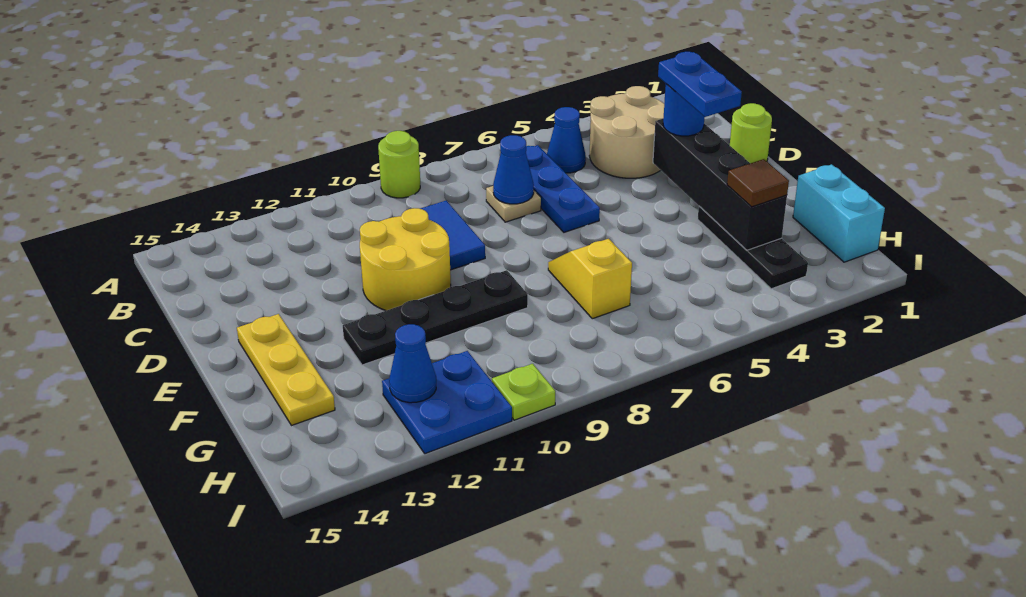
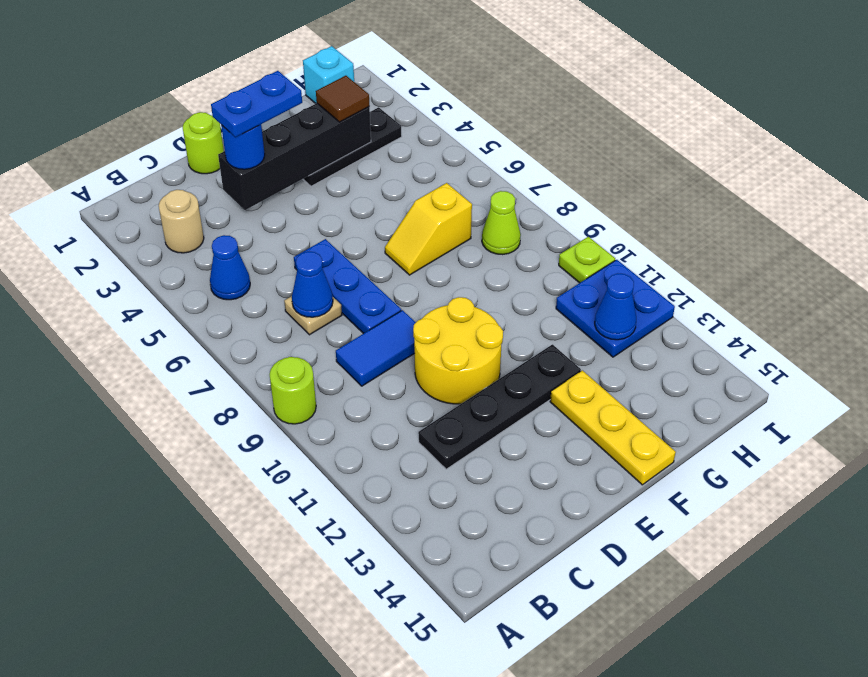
tan 2x2 round brick [589,86,664,178] -> tan 1x1 round brick [159,190,204,253]
blue 1x3 plate [526,145,600,232] -> blue 1x3 plate turned to [294,239,401,334]
yellow 1x3 plate [237,314,335,426] -> yellow 1x3 plate turned to [550,370,676,485]
black 1x4 plate [343,270,528,365] -> black 1x4 plate turned to [418,344,581,469]
cyan 1x2 brick [793,164,885,262] -> cyan 1x1 brick [303,46,354,104]
none -> lime 1x1 cone [482,191,521,255]

